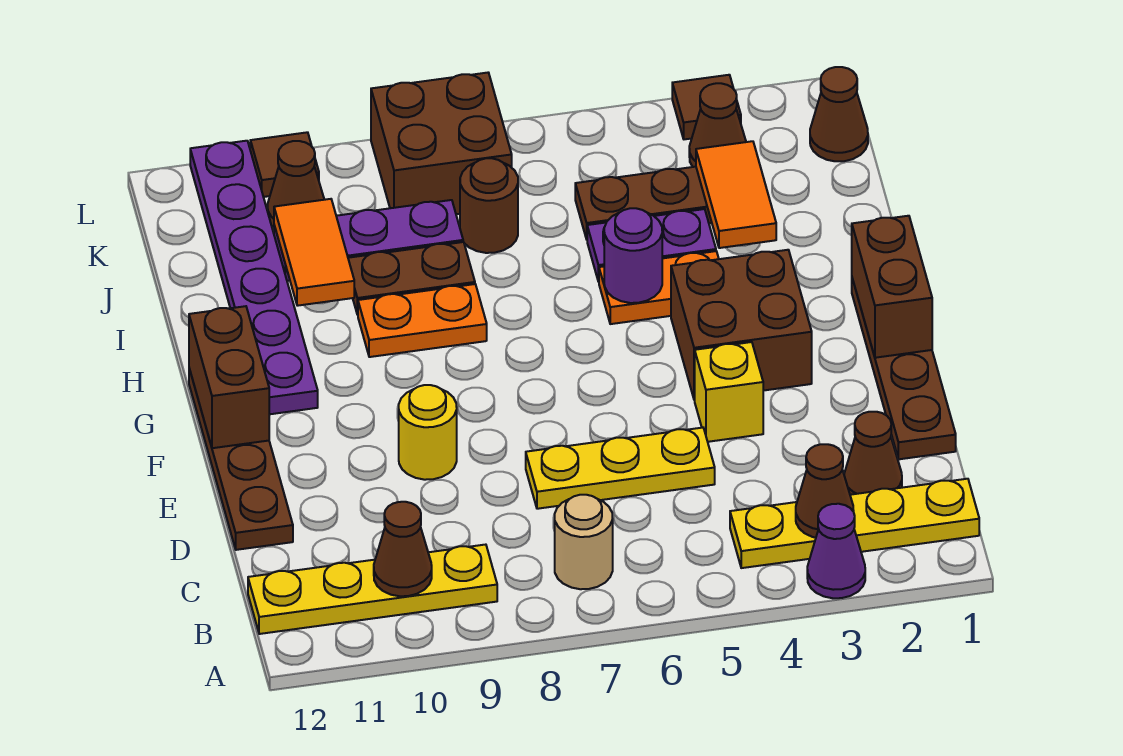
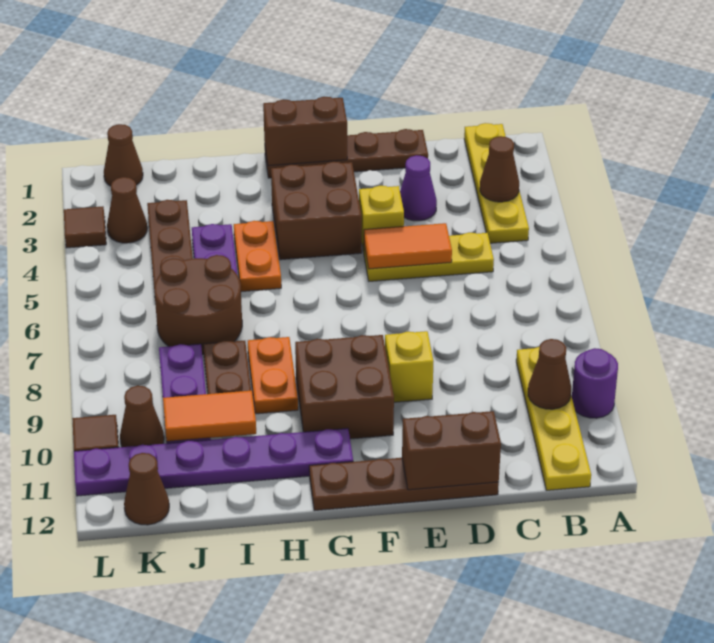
purple 1x1 cone [807,504,865,598] -> purple 1x1 cone moved to [400,155,437,221]
tan 1x1 round brick [555,495,613,589] -> none
brown 1x1 cone [844,412,902,495] -> brown 1x1 cone moved to [124,453,169,525]
yellow 1x3 plate [526,428,715,509] -> yellow 1x3 plate turned to [364,232,494,281]
yellow 1x1 round brick [399,385,457,480] -> yellow 1x1 brick [385,331,434,402]
brown 1x2 brick [189,306,269,448] -> brown 1x2 brick moved to [402,411,501,490]
purple 1x1 round brick [604,208,662,303] -> purple 1x1 round brick moved to [572,348,618,418]
orange 1x2 tile [696,141,776,248] -> orange 1x2 tile moved to [364,223,452,269]
brown 1x1 round brick [460,158,518,253] -> brown 2x2 round brick [154,255,242,355]
brown 2x2 brick [371,73,512,214] -> brown 2x2 brick moved to [295,335,394,439]

